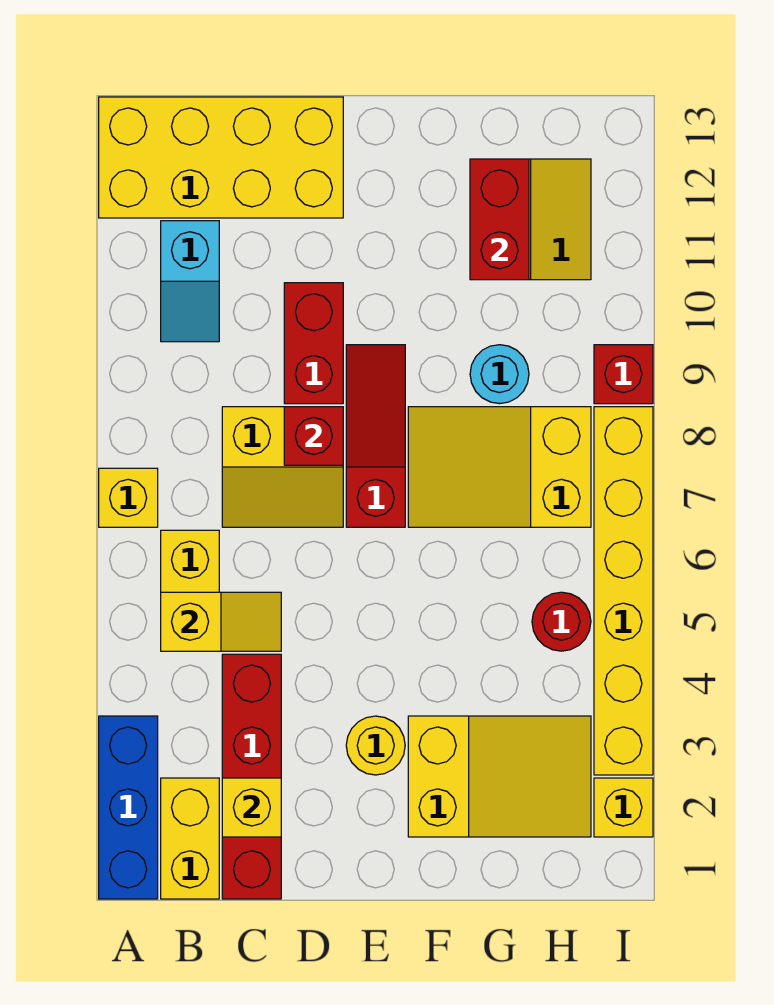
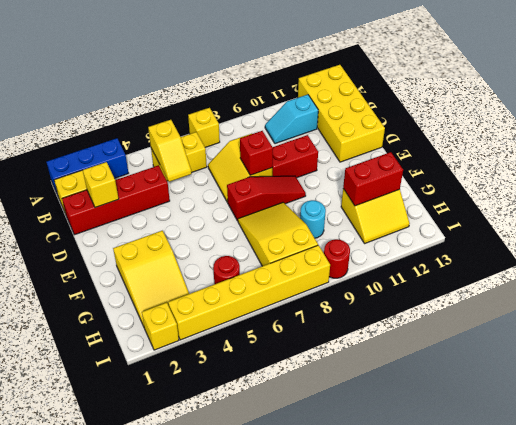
yellow 1x1 round brick [346,716,405,775] -> none
red 1x1 brick [594,345,653,404] -> red 1x1 round brick [324,239,350,278]

